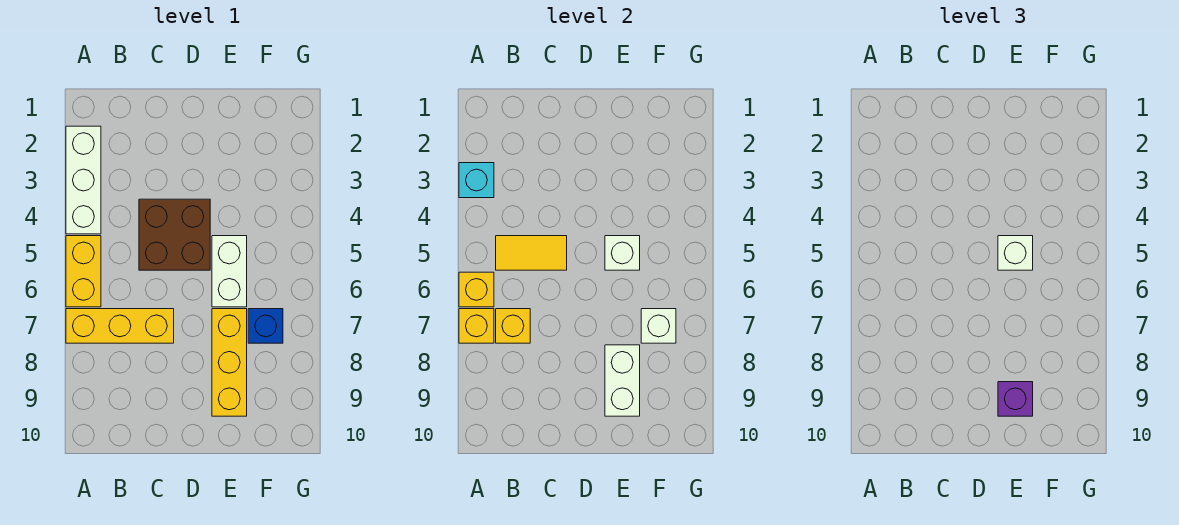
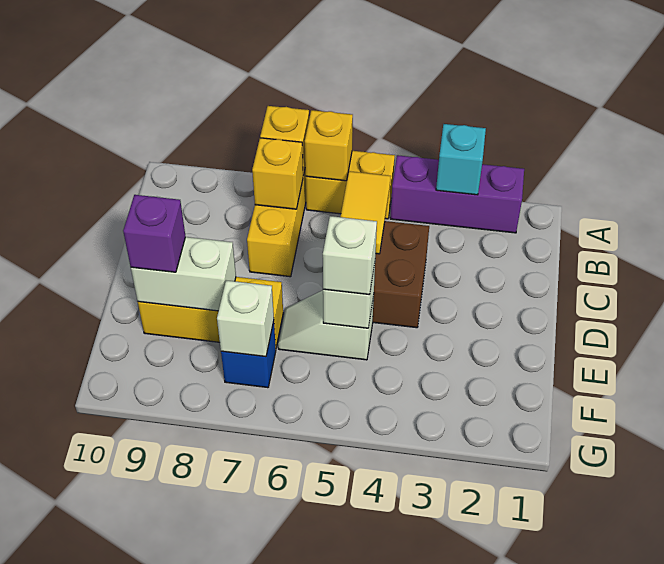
white 1x3 brick [66,126,101,234] -> purple 1x3 brick [390,155,524,233]
white 1x2 brick [212,236,247,307] -> white 1x2 slope [278,290,374,360]

